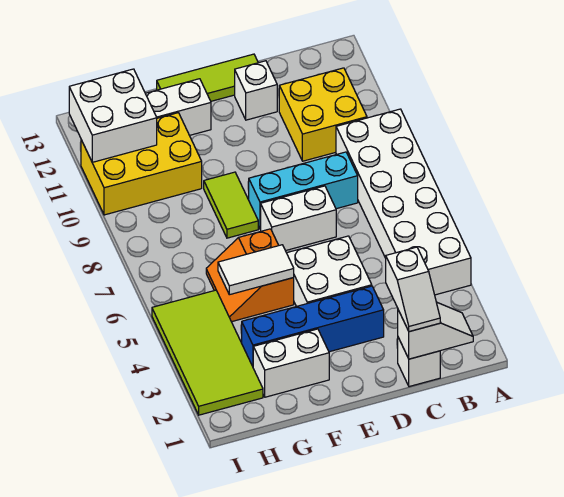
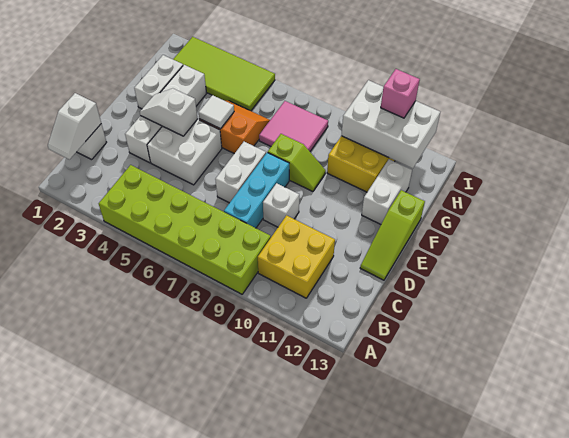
white 2x6 brick [336,109,471,295] -> lime 2x6 brick [99,165,271,294]
white 1x2 slope [386,247,440,332] -> white 1x2 slope moved to [140,89,198,136]
blue 1x4 brick [242,286,384,366] -> white 1x4 brick [125,65,206,163]
white 1x1 brick [235,61,277,120] -> white 1x1 brick moved to [263,183,299,227]
lime 1x3 tile [157,54,258,101] -> lime 1x3 slope [360,190,425,280]
white 1x2 tile [218,245,294,295] -> white 1x1 tile [199,95,234,129]
lime 1x2 tile [204,172,258,238] -> lime 1x2 slope [268,134,326,191]
none -> pink 2x2 tile [259,101,328,151]
white 2x2 brick [69,69,157,162] -> white 2x3 brick [341,80,440,169]
none -> pink 1x1 brick [381,69,420,118]

